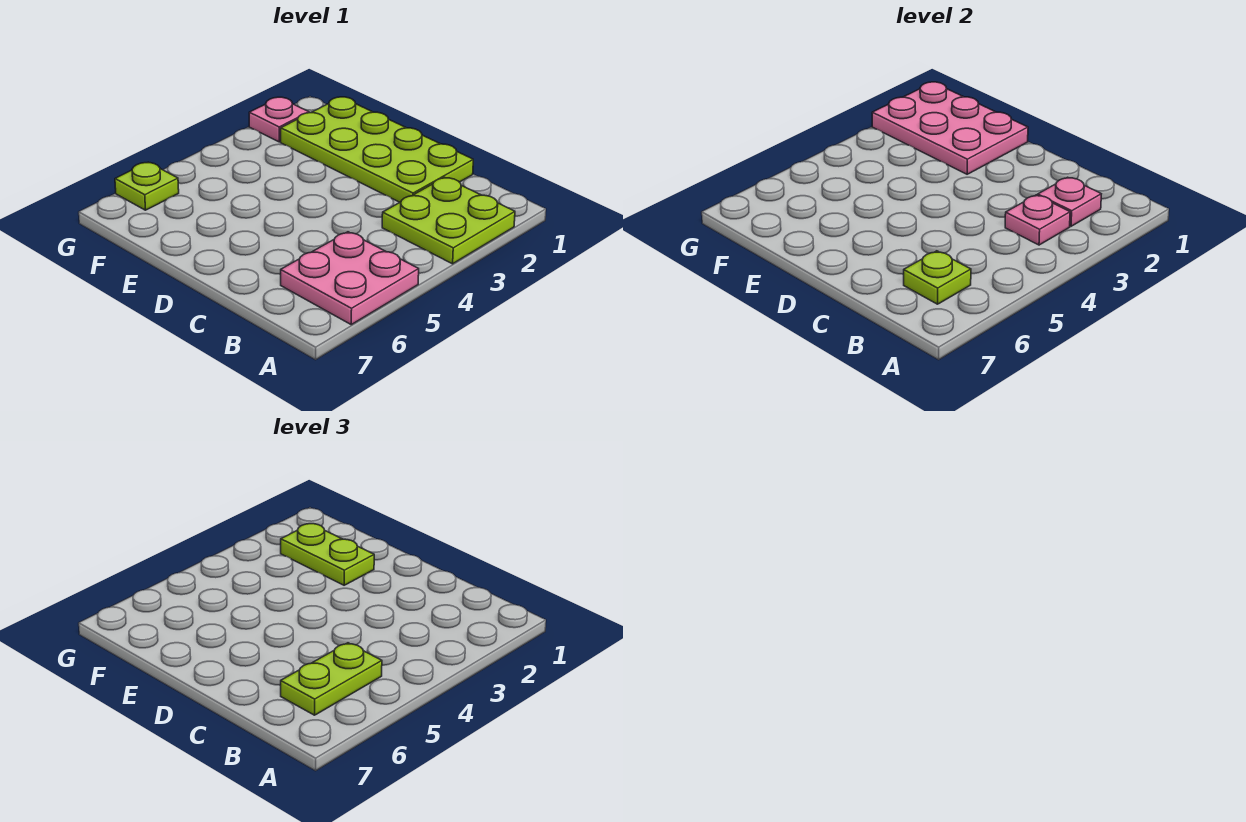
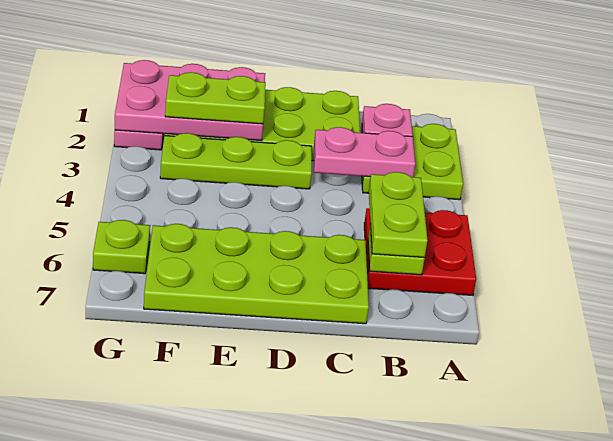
pink 2x2 plate [281,232,419,325] -> red 2x2 plate [364,208,476,295]
pink 1x1 plate [1005,195,1070,245] -> pink 1x2 plate [314,127,415,177]
none -> lime 2x4 plate [144,224,369,324]
none -> lime 1x3 plate [160,133,312,189]

